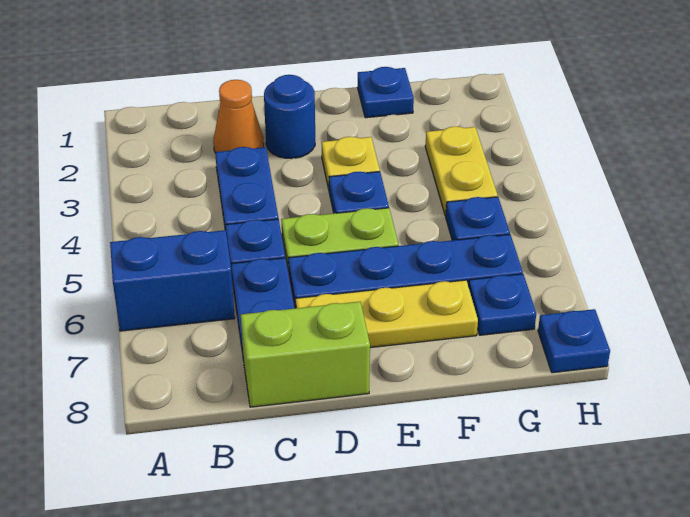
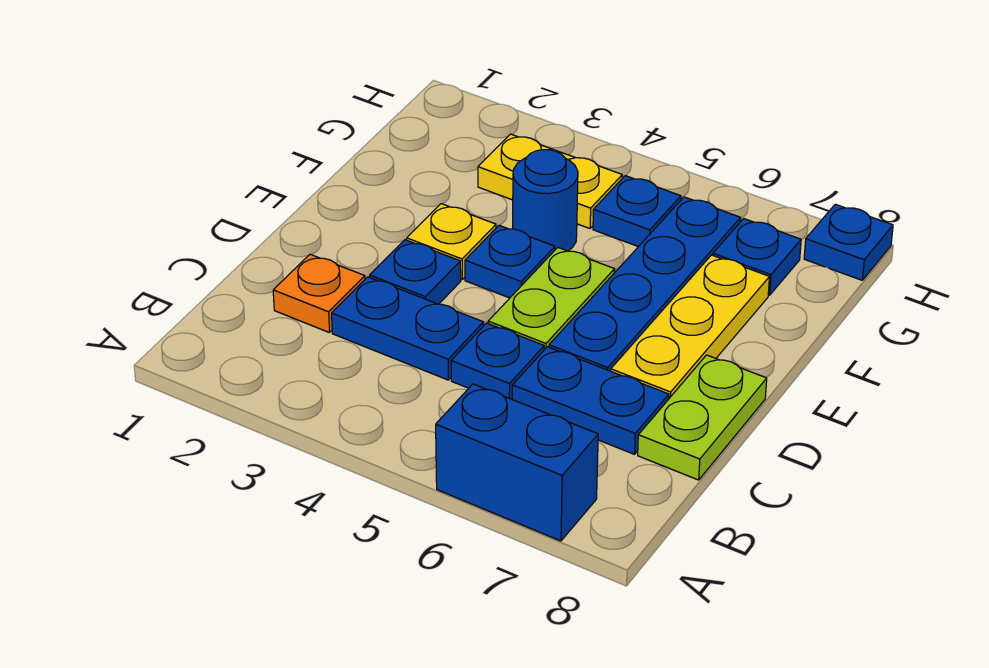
blue 1x2 brick [110,230,235,331] -> blue 1x2 brick turned to [436,384,598,541]
orange 1x1 cone [213,80,264,152] -> orange 1x1 plate [273,254,365,333]
lime 1x2 brick [241,302,370,407] -> lime 1x2 plate [638,355,767,480]
blue 1x1 round brick [264,75,315,159] -> blue 1x1 round brick moved to [513,150,578,251]
blue 1x1 plate [358,67,414,118] -> blue 1x1 plate moved to [370,240,461,304]

